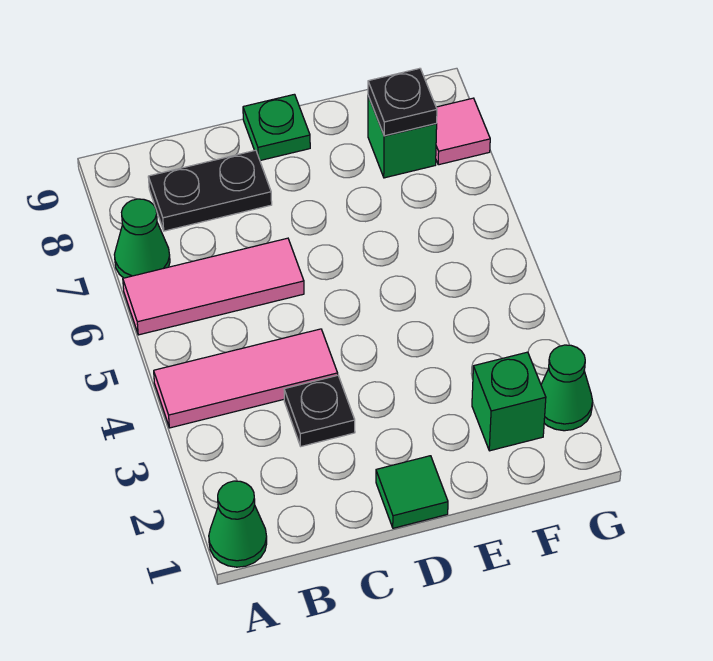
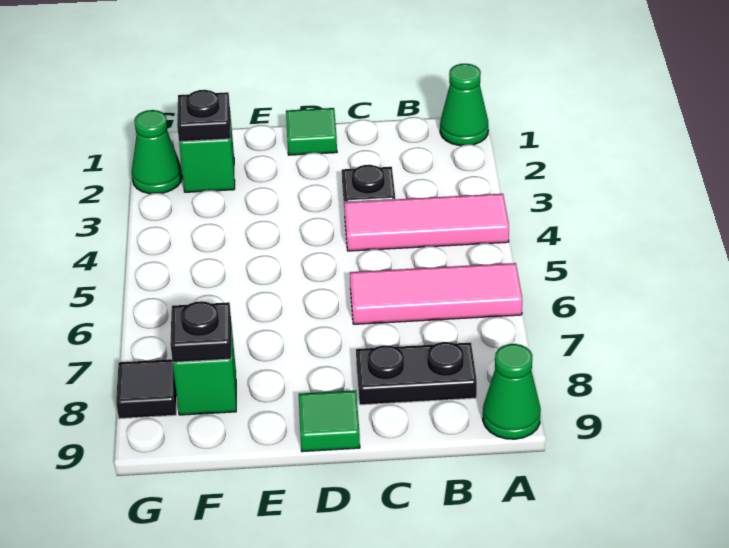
green 1x1 cone [114,199,170,278] -> green 1x1 cone moved to [483,344,541,439]
green 1x1 plate [243,94,310,161] -> green 1x1 tile [299,390,360,452]
none -> black 1x1 plate [177,90,230,142]
pink 1x1 tile [436,98,490,165] -> black 1x1 tile [116,359,177,419]

